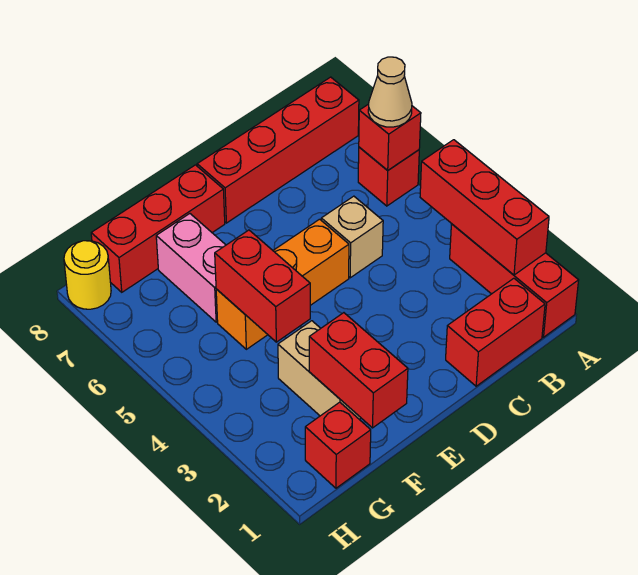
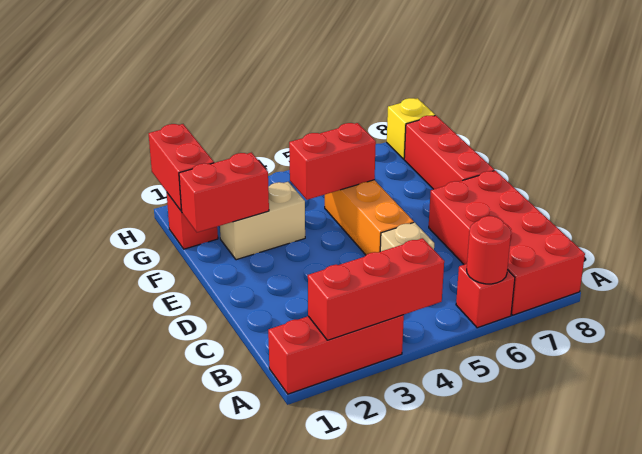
red 1x1 brick [359,104,421,170] -> red 1x1 round brick [467,216,511,284]
tan 1x1 cone [368,57,412,127] -> none
red 1x4 brick [197,77,359,223] -> red 2x4 brick [429,171,585,315]
red 1x2 brick [446,278,545,386] -> red 1x2 brick moved to [149,124,214,211]
pink 1x2 brick [156,214,226,322] -> none
yellow 1x1 round brick [64,241,111,309] -> yellow 1x1 brick [387,98,435,159]

